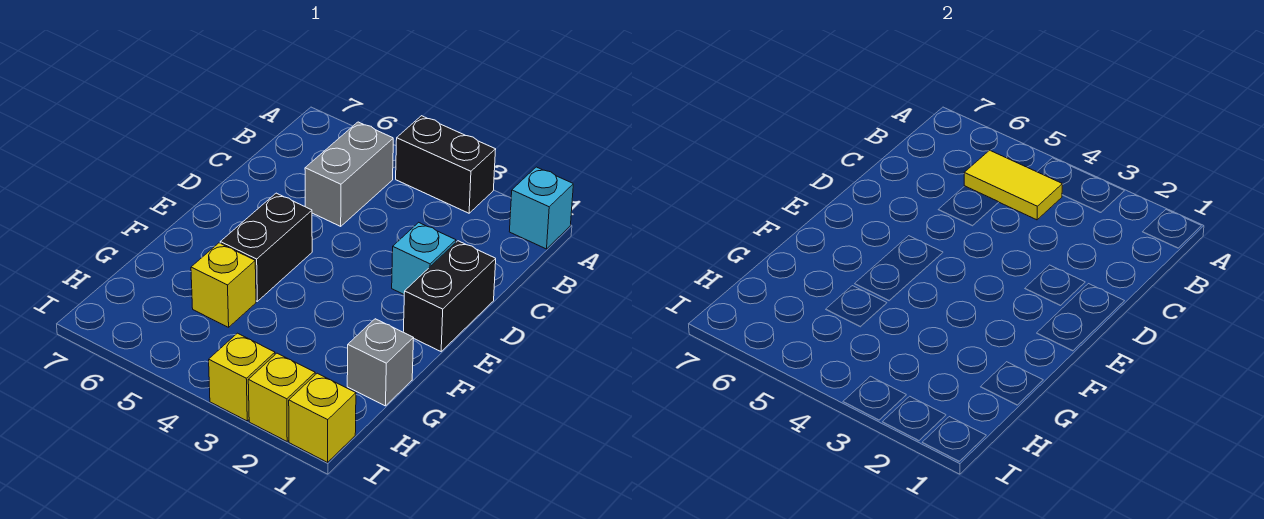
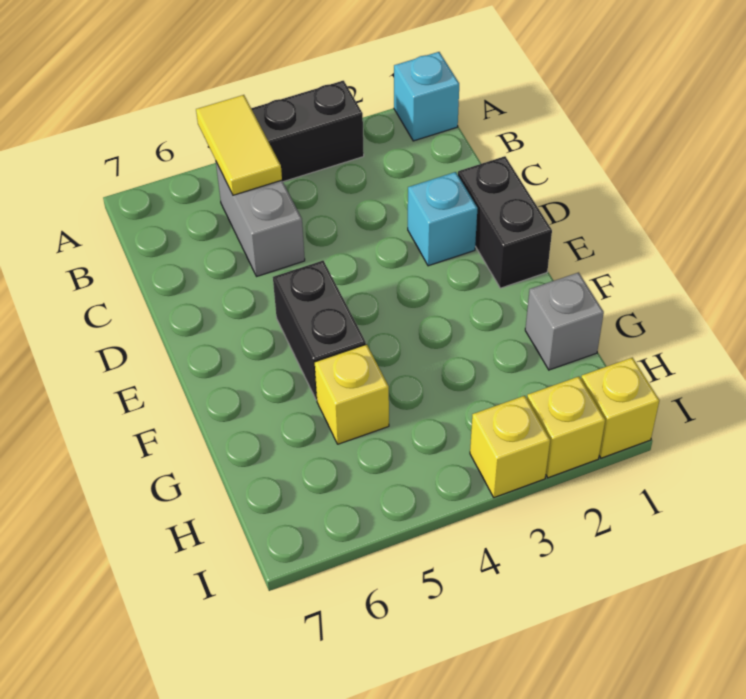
yellow 1x2 tile [964,150,1062,220] -> yellow 1x2 tile turned to [196,95,282,195]

